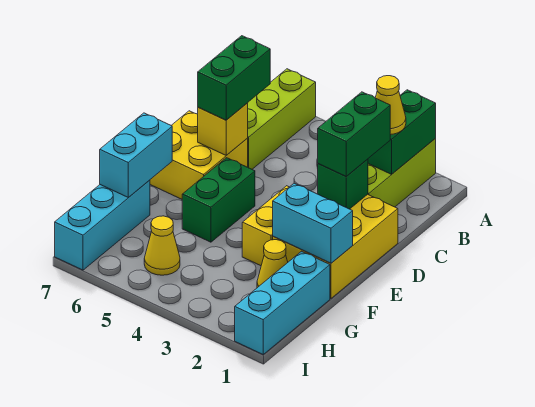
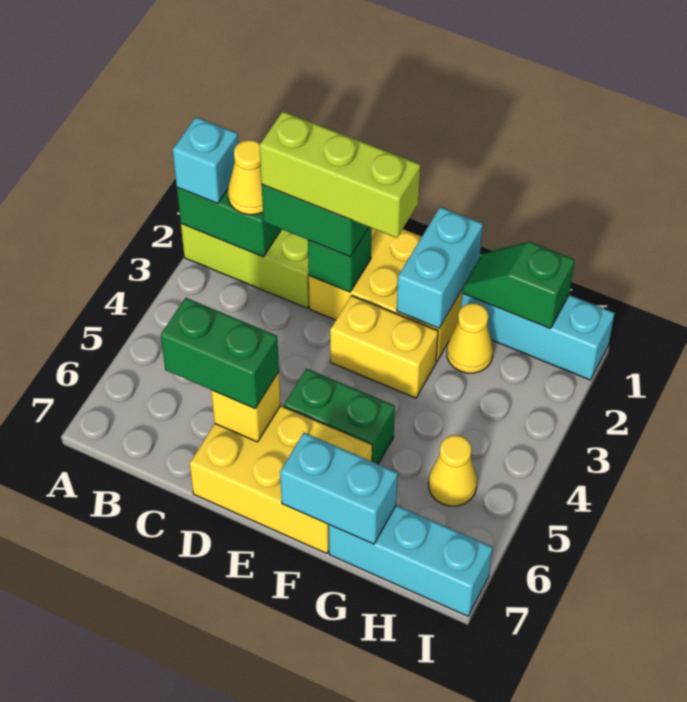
none -> cyan 1x1 brick [173,117,238,203]
lime 1x3 brick [248,69,316,169] -> lime 1x3 brick moved to [259,111,420,238]
yellow 2x2 brick [150,111,248,199] -> yellow 2x3 brick [190,406,372,554]
none -> green 1x2 slope [462,242,575,329]

